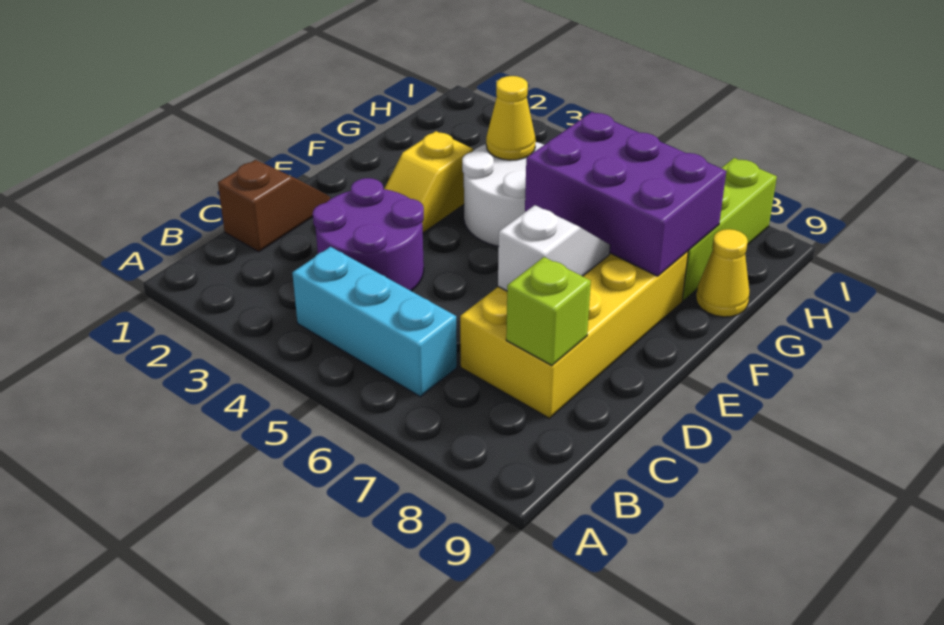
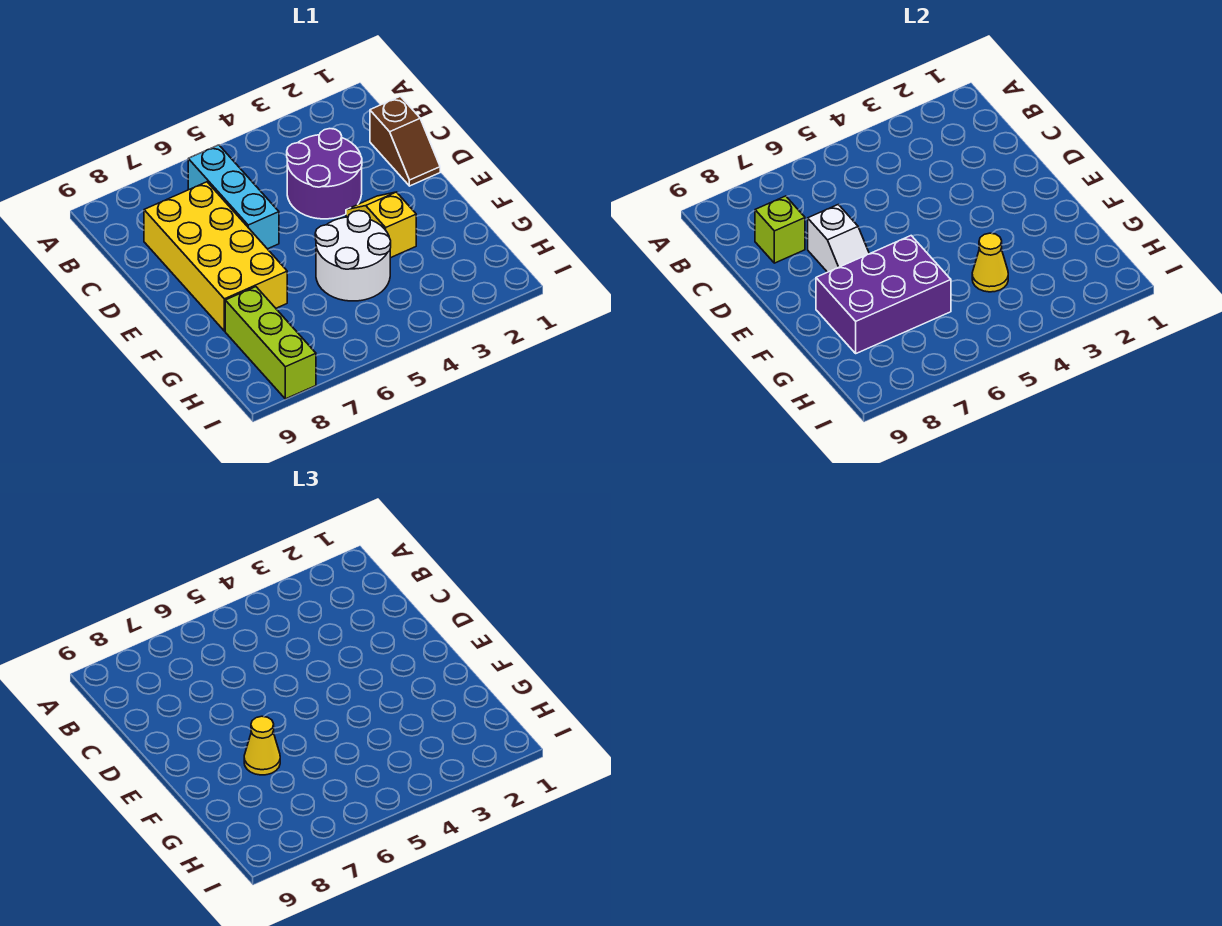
cyan 1x3 brick [292,247,457,397] -> cyan 1x3 brick turned to [188,145,279,249]
yellow 1x1 cone [696,229,750,317] -> yellow 1x1 cone moved to [244,716,280,775]

